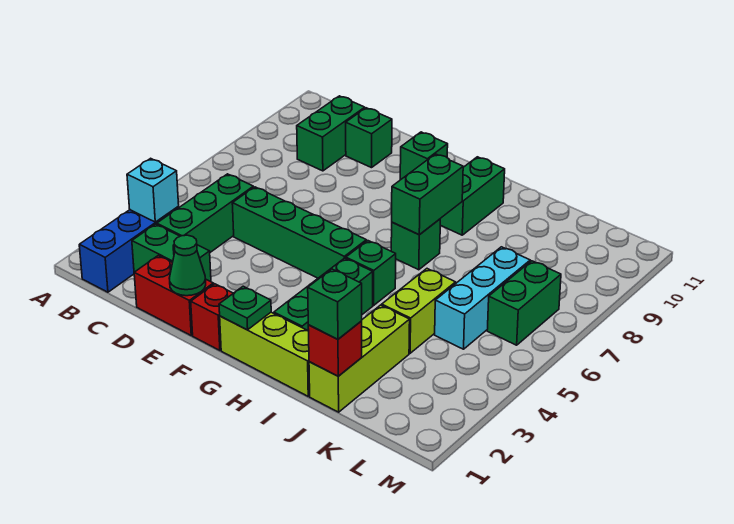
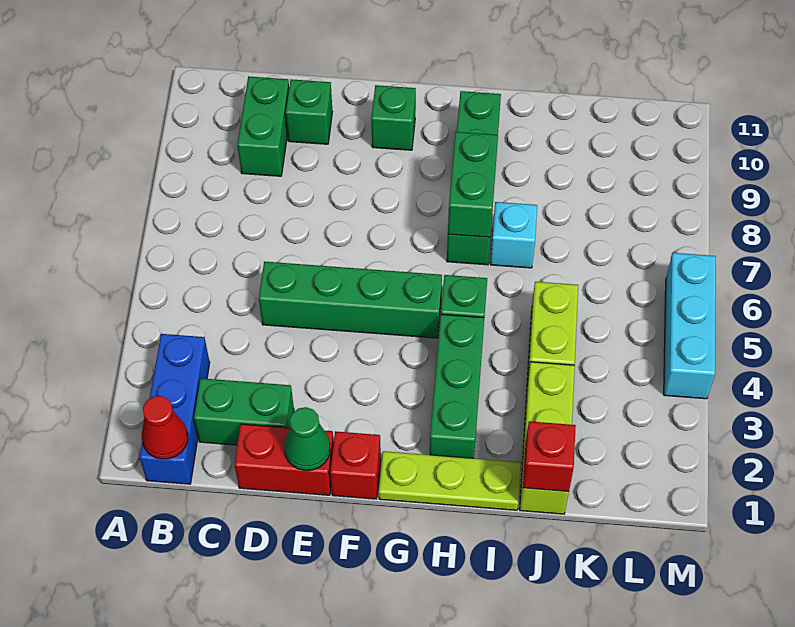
none -> red 1x1 cone [142,396,188,459]
cyan 1x1 brick [127,158,179,222] -> cyan 1x1 brick moved to [490,202,537,268]
green 1x3 brick [157,174,253,252] -> none
lime 1x3 brick [220,312,310,396] -> lime 1x3 plate [379,451,521,510]
green 1x1 plate [219,286,271,330] -> none
green 1x1 brick [308,269,362,339] -> none
cyan 1x3 brick [435,247,530,349] -> cyan 1x3 brick moved to [664,253,716,399]
green 1x2 brick [487,261,561,345] -> none

